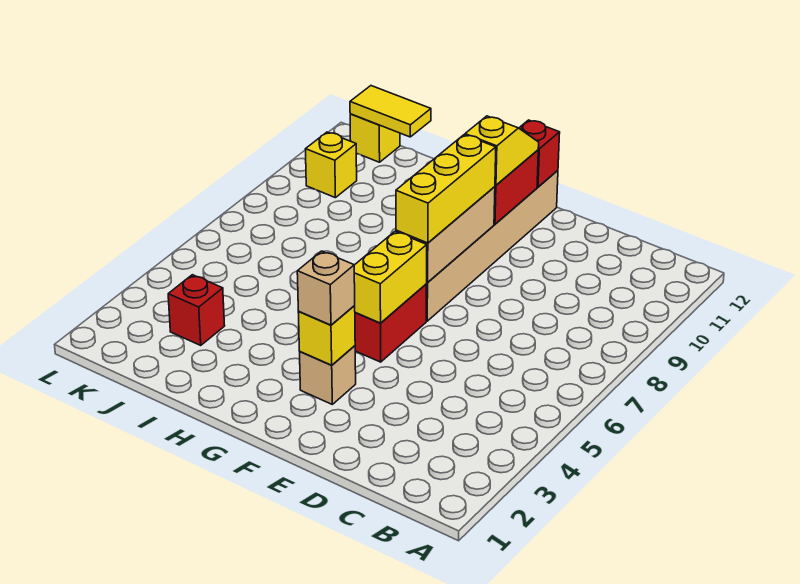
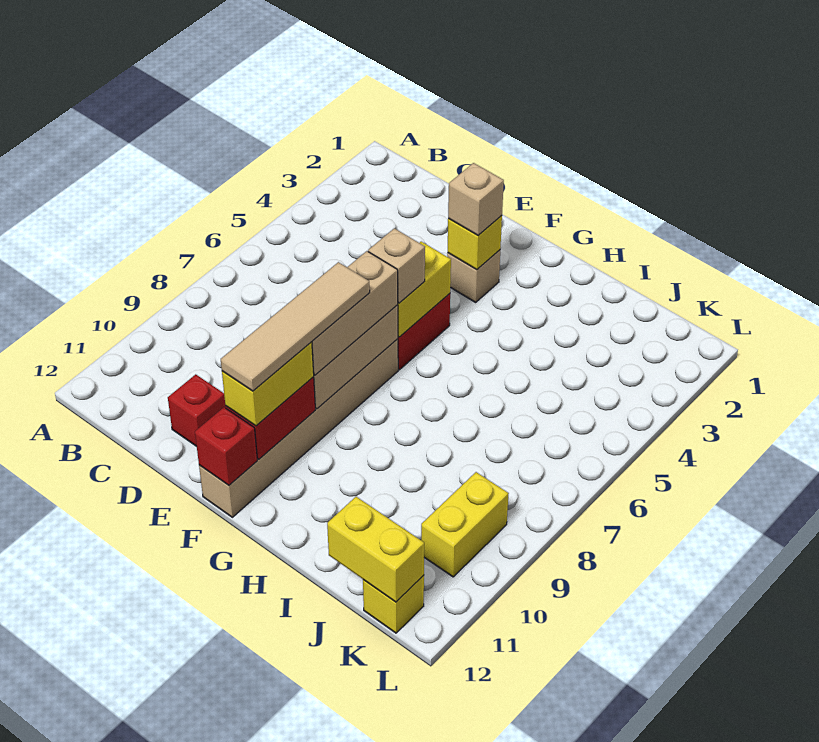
none -> tan 1x1 brick [368,228,425,303]
yellow 1x3 brick [396,135,496,243] -> tan 1x3 brick [312,251,398,375]
none -> tan 1x4 tile [221,262,370,391]
yellow 1x2 slope [465,116,539,185] -> yellow 1x2 brick [222,342,314,426]
red 1x1 brick [168,275,225,345] -> red 1x1 brick moved to [168,374,226,446]
yellow 1x2 tile [350,86,431,137] -> yellow 1x2 brick [327,497,424,602]
yellow 1x1 brick [306,132,357,198] -> yellow 1x2 brick [421,472,509,577]

